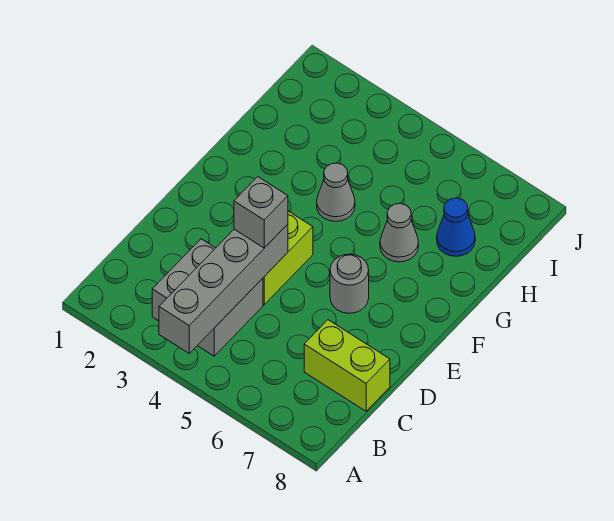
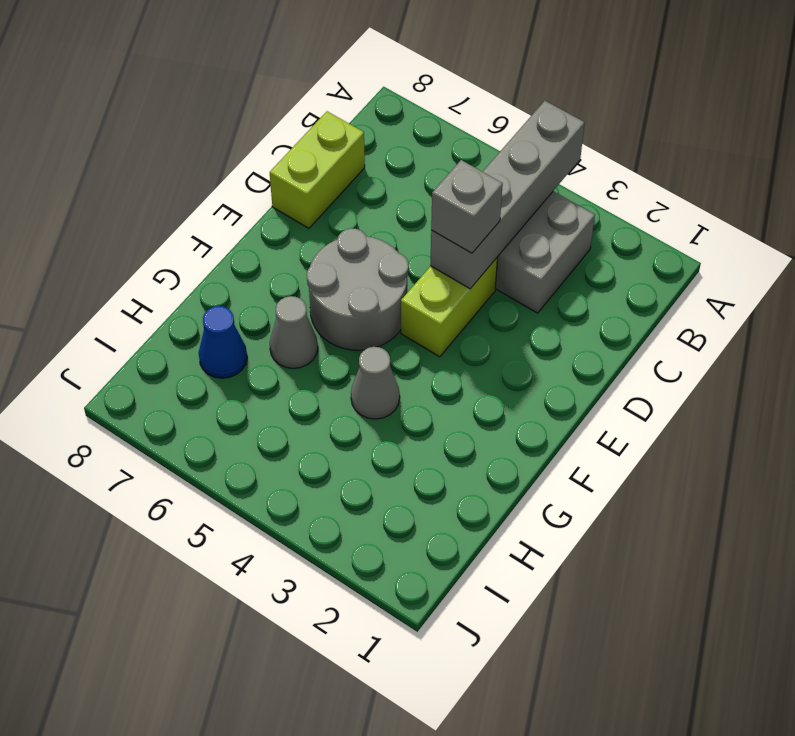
lime 1x2 brick [304,320,390,411] -> lime 1x2 brick turned to [270,111,365,228]
grey 1x1 round brick [330,254,369,313] -> grey 2x2 round brick [307,228,409,350]

